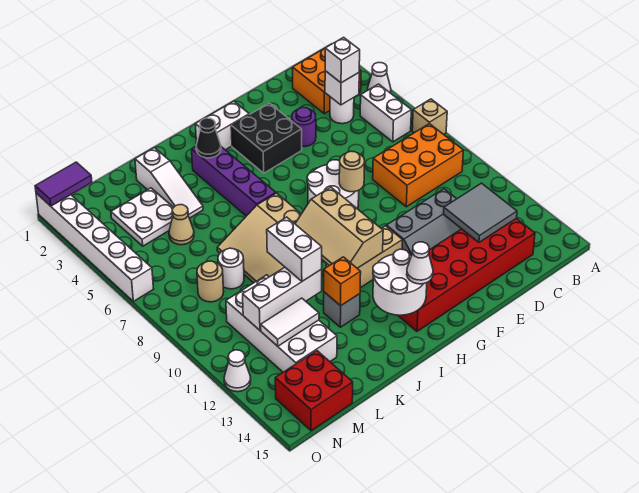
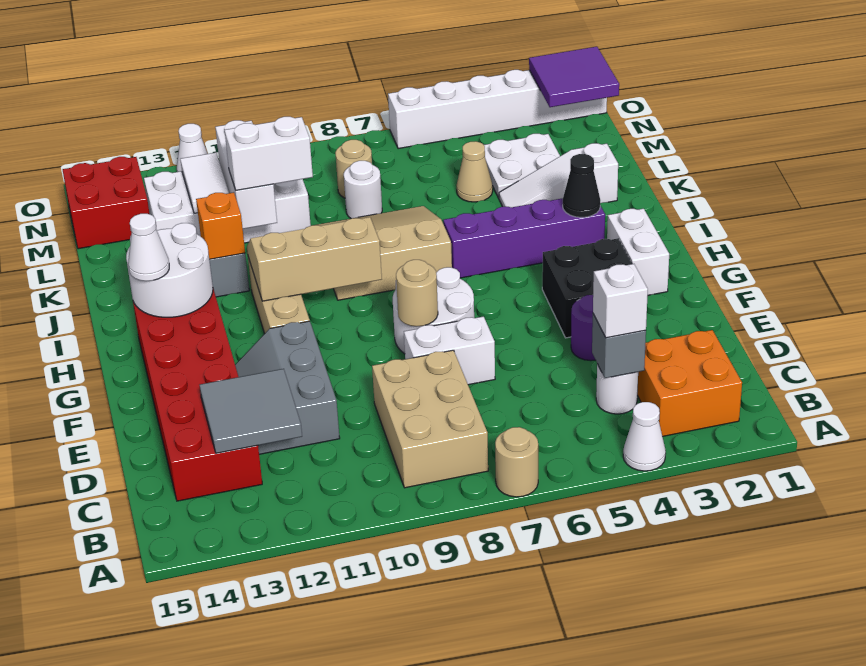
tan 1x1 brick [412,99,447,134] -> tan 1x1 round brick [495,427,538,497]
white 1x2 brick [360,84,411,142] -> white 1x2 brick moved to [404,317,495,385]
orange 2x3 brick [373,124,463,207] -> tan 2x3 brick [372,350,488,488]
white 1x1 brick [325,71,359,105] -> grey 1x1 brick [592,314,646,378]
purple 1x2 tile [35,162,92,206] -> purple 2x2 tile [529,47,619,107]

